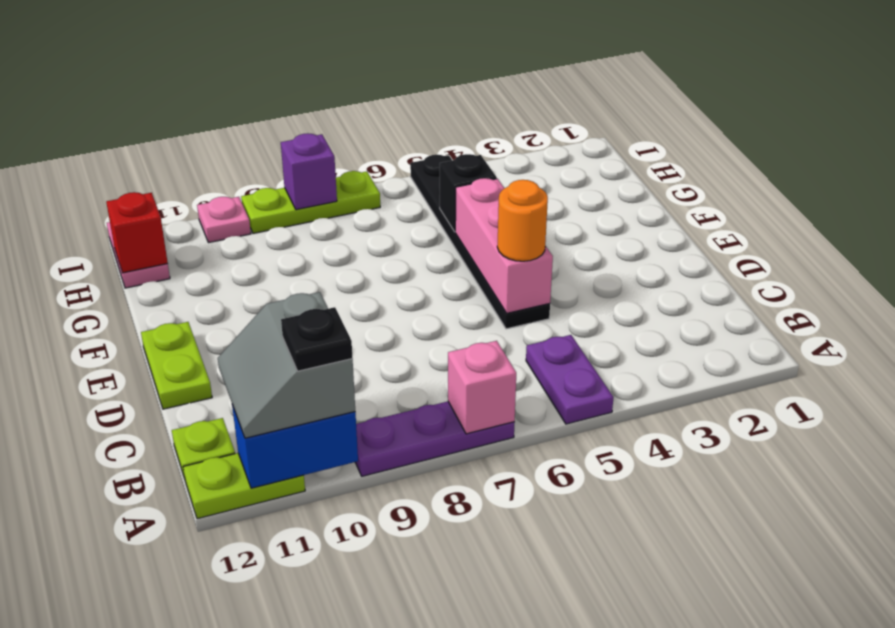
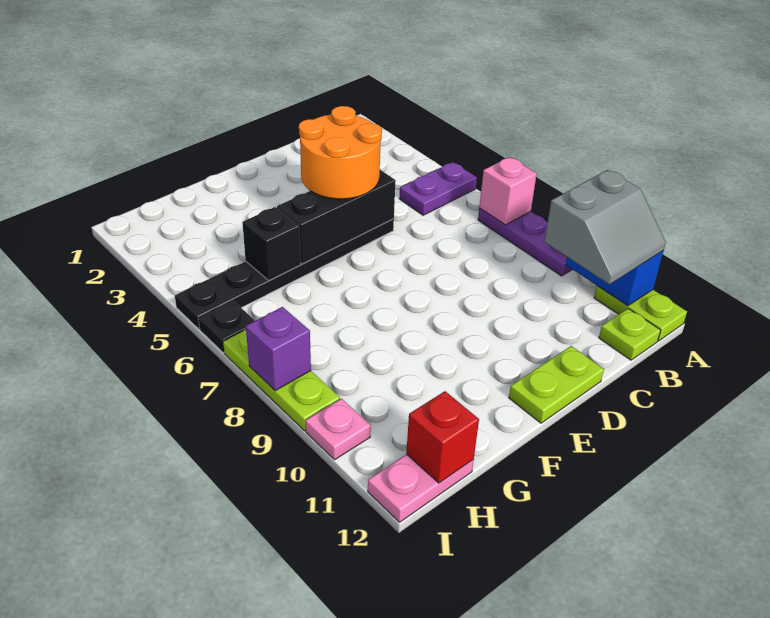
black 1x1 plate [281,307,353,371] -> black 1x1 plate moved to [198,301,255,353]
pink 1x3 brick [455,178,553,313] -> black 1x3 brick [277,170,396,264]
orange 1x1 round brick [497,180,548,261] -> orange 2x2 round brick [299,106,382,199]

